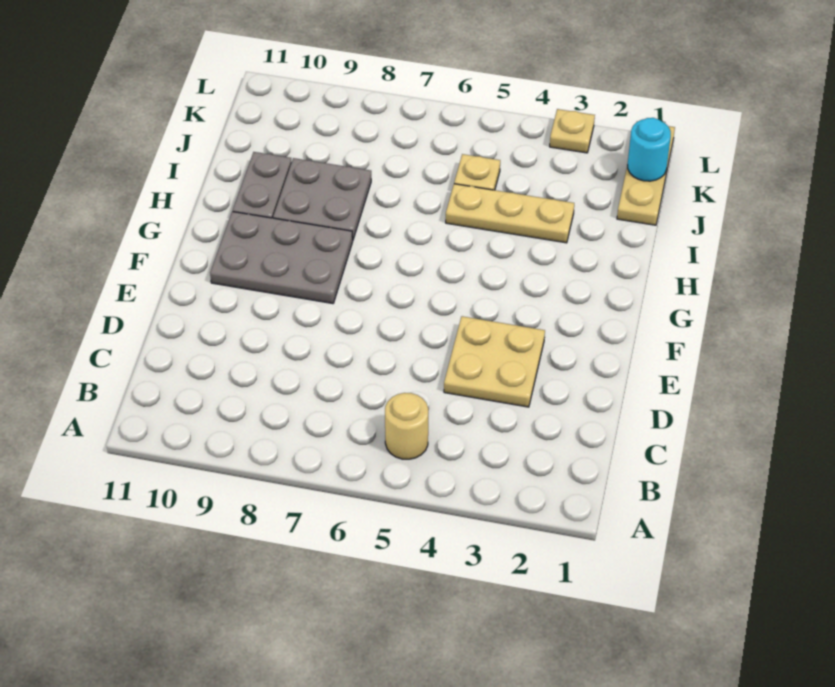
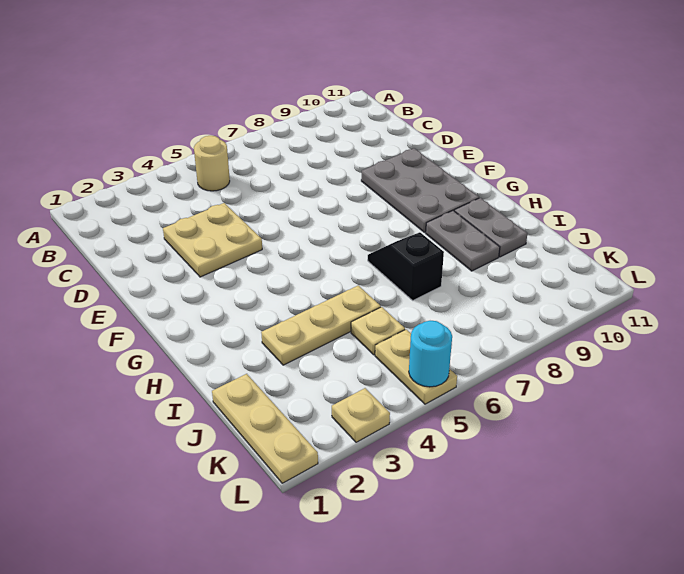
grey 2x3 plate [210,212,353,304] -> grey 2x3 plate turned to [361,148,479,232]
none -> black 1x2 slope [368,232,444,300]
grey 2x2 plate [273,158,371,239] -> grey 1x2 plate [426,211,500,271]
cyan 1x1 round brick [628,118,671,181] -> cyan 1x1 round brick moved to [409,321,452,387]
none -> tan 1x2 plate [375,329,457,404]

